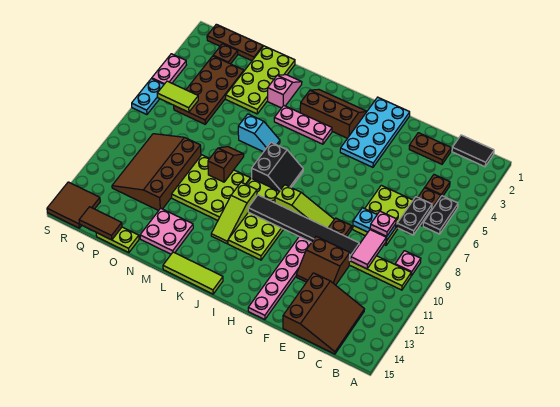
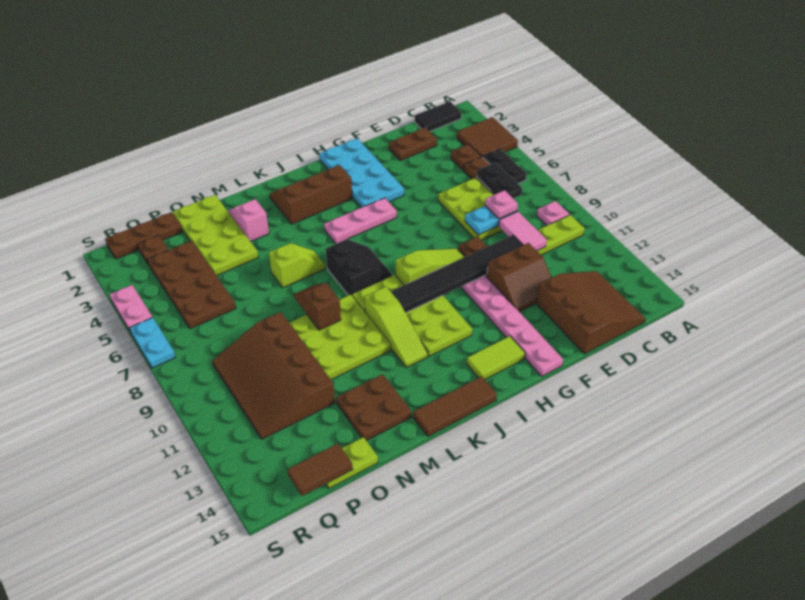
pink 1x3 plate [274,105,332,144] -> pink 1x3 plate moved to [324,198,397,244]
lime 1x3 tile [163,252,223,294] -> brown 1x3 tile [413,376,497,436]
cyan 1x2 slope [238,114,280,152] -> lime 1x2 slope [269,243,326,288]
pink 2x2 plate [140,208,193,254] -> brown 2x2 plate [336,374,411,441]
lime 1x2 tile [157,81,198,112] -> lime 1x2 tile moved to [467,336,525,379]
brown 2x2 tile [47,182,100,228] -> brown 2x2 tile moved to [457,117,518,157]

